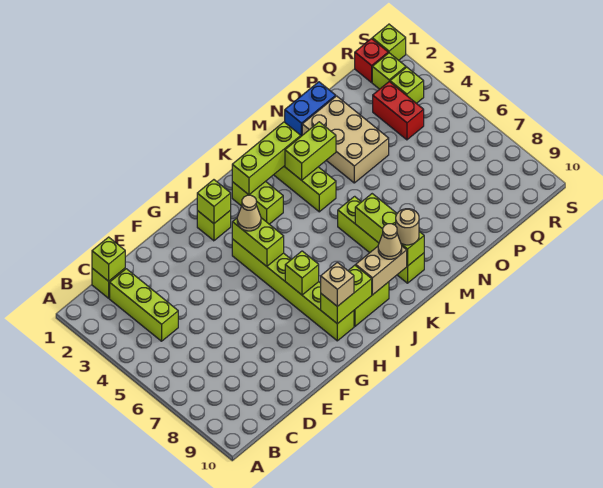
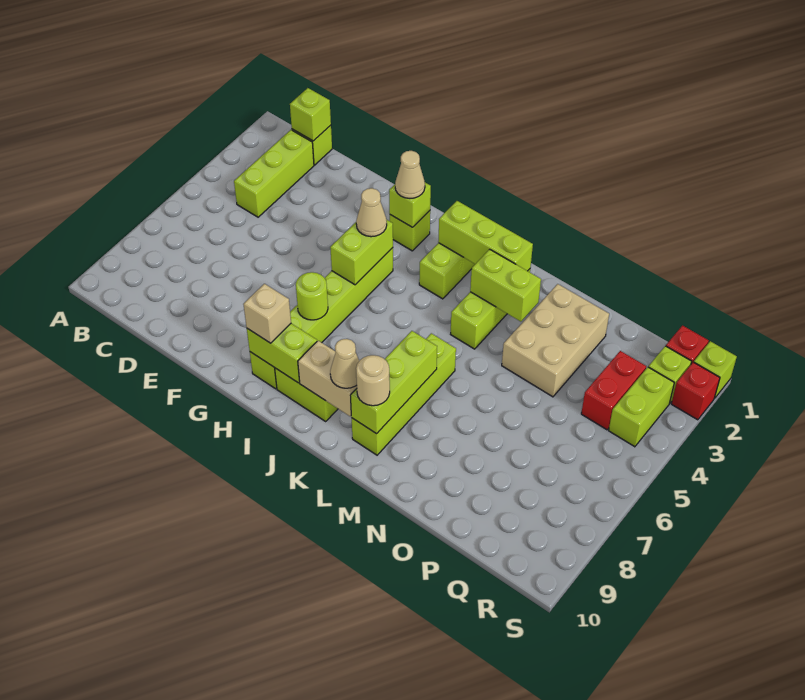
none -> tan 1x1 cone [395,151,425,199]
lime 1x1 brick [285,251,319,295] -> lime 1x1 round brick [296,272,328,320]
blue 1x2 brick [285,82,336,136] -> none
lime 1x1 brick [390,67,424,103] -> lime 1x2 brick [609,367,674,447]
none -> red 1x1 brick [672,362,720,420]

